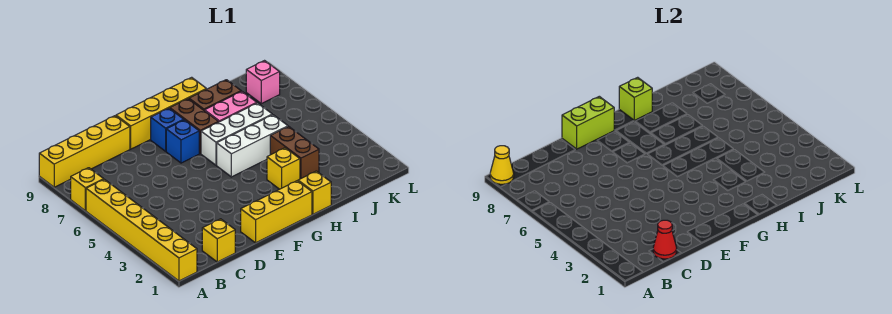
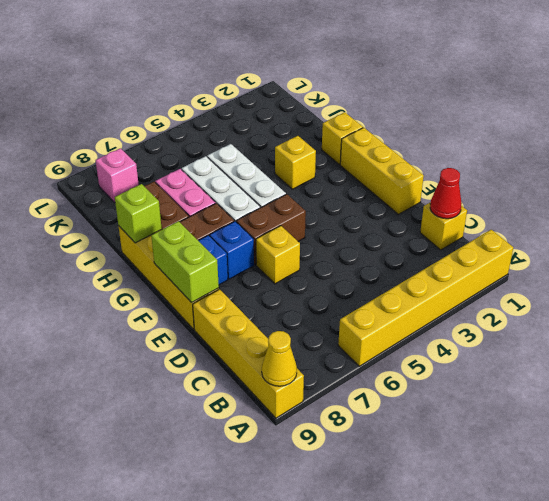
yellow 1x1 brick [71,168,104,211] -> yellow 1x1 brick moved to [256,226,300,284]
brown 1x2 brick [270,126,319,179] -> brown 1x2 brick moved to [236,194,306,265]

